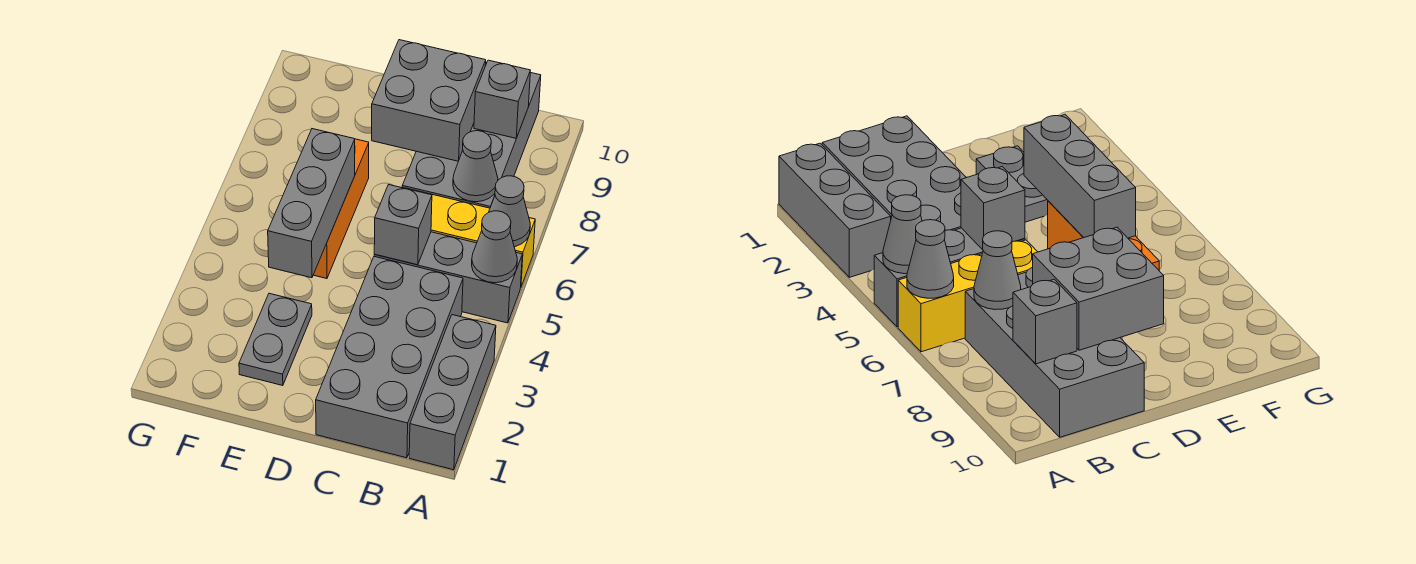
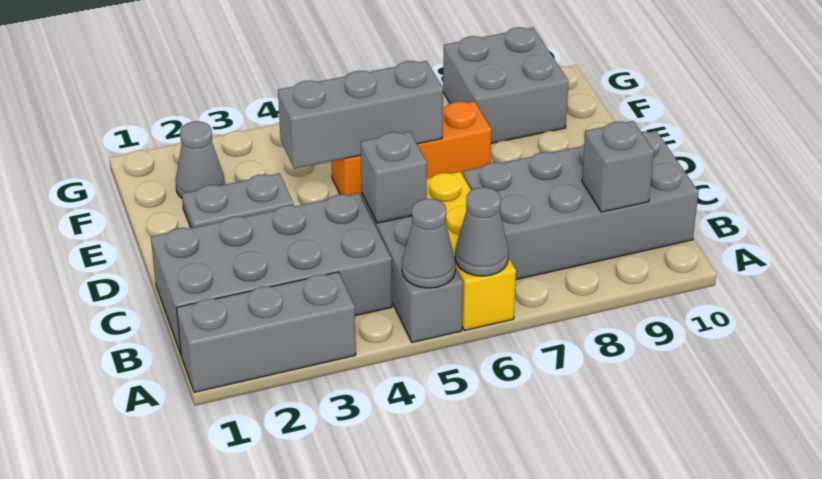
grey 1x1 cone [453,131,498,202] -> grey 1x1 cone moved to [176,121,225,198]
grey 2x2 brick [372,40,486,161] -> grey 2x2 brick moved to [443,27,569,144]

